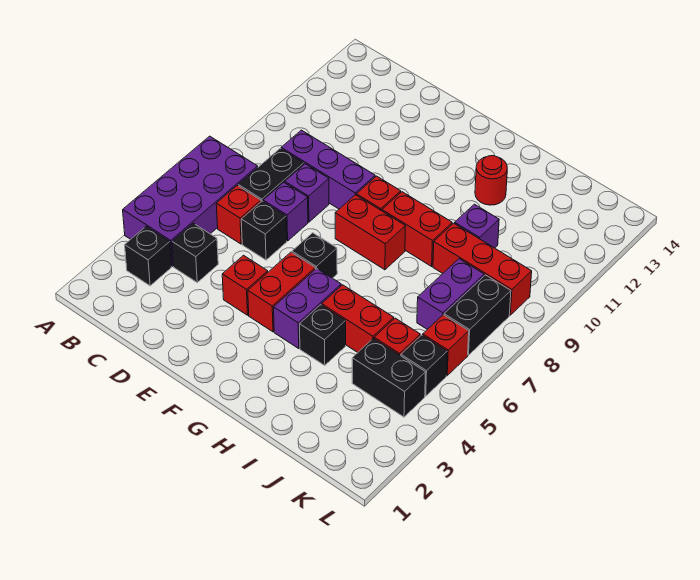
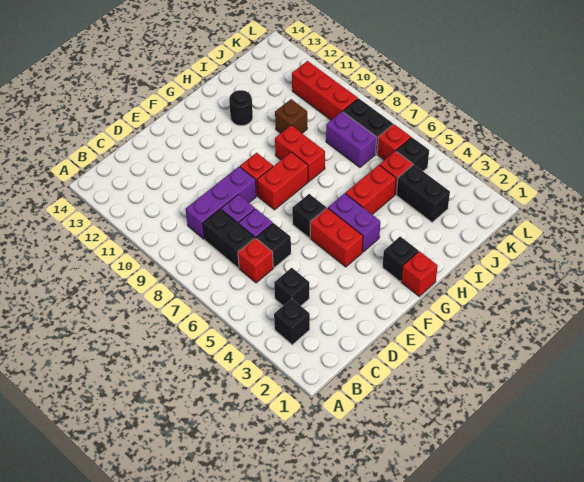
purple 2x4 brick [123,136,258,266] -> none
red 1x1 brick [222,255,268,315] -> red 1x1 brick moved to [401,251,438,296]
red 1x2 brick [382,192,452,266] -> red 1x2 brick turned to [275,125,325,182]
black 1x1 brick [300,305,346,365] -> black 1x1 brick moved to [383,236,418,281]
red 1x1 round brick [475,156,507,205] -> black 1x1 round brick [229,90,253,126]
red 1x3 brick [433,223,532,315] -> red 1x3 brick turned to [292,61,358,120]
purple 1x1 brick [455,204,499,248] -> brown 1x1 brick [275,99,307,133]
black 1x2 brick [352,338,426,417] -> black 1x2 brick turned to [397,165,450,222]

